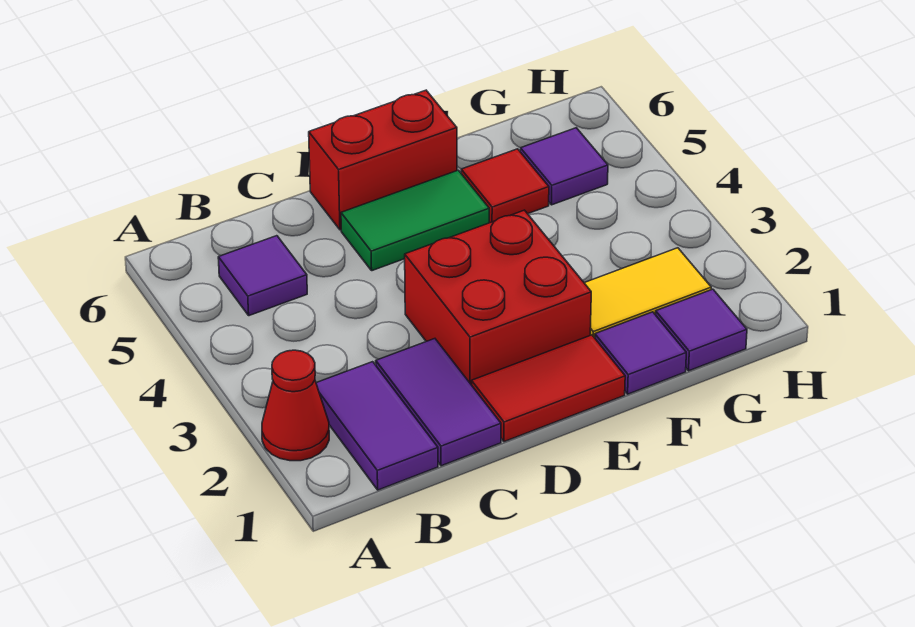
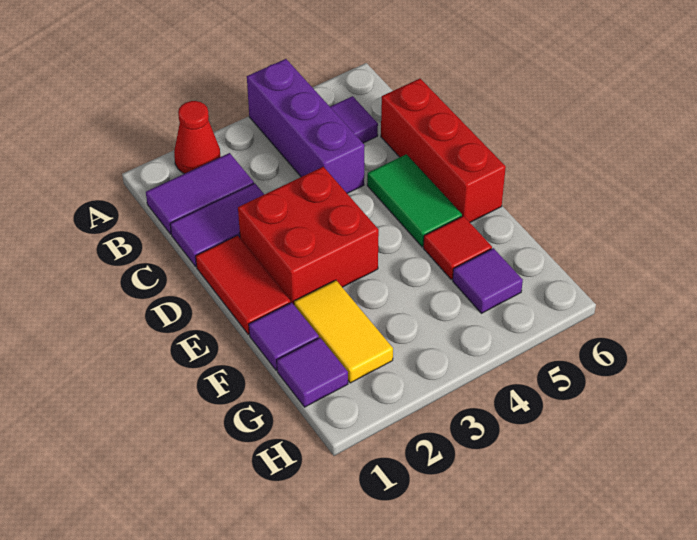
none -> purple 1x3 brick [247,59,365,193]
red 1x2 brick [309,90,457,230] -> red 1x3 brick [381,79,506,222]

